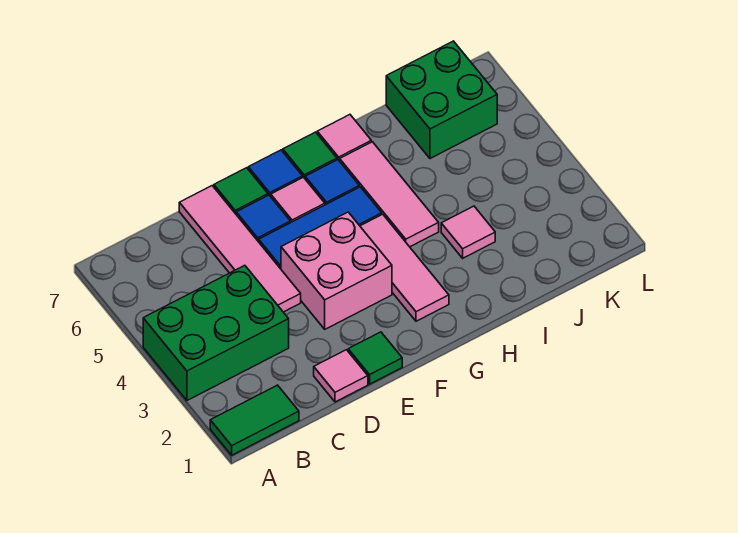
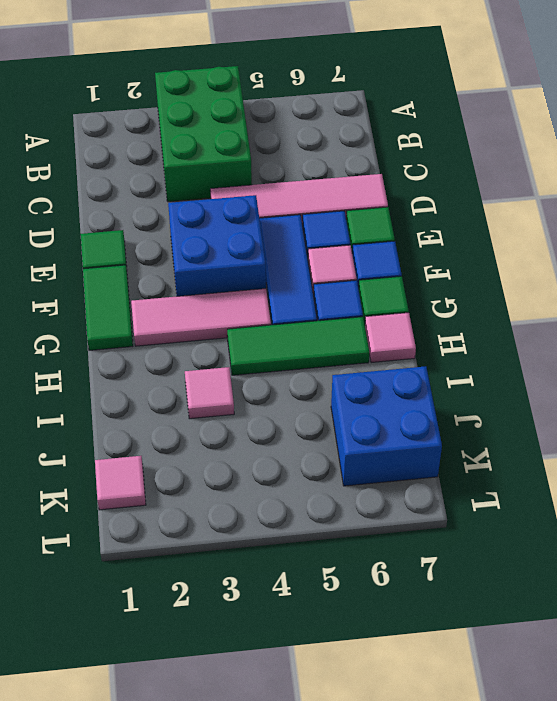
green 1x2 tile [210,385,299,455] -> green 1x2 tile moved to [83,265,133,350]
pink 1x1 tile [314,350,368,402] -> pink 1x1 tile moved to [95,456,146,510]
pink 2x2 brick [281,212,392,329] -> blue 2x2 brick [168,195,266,296]
pink 1x3 tile [340,142,439,247] -> green 1x3 tile [227,317,369,375]
green 2x2 brick [386,41,497,158] -> blue 2x2 brick [331,366,442,486]

